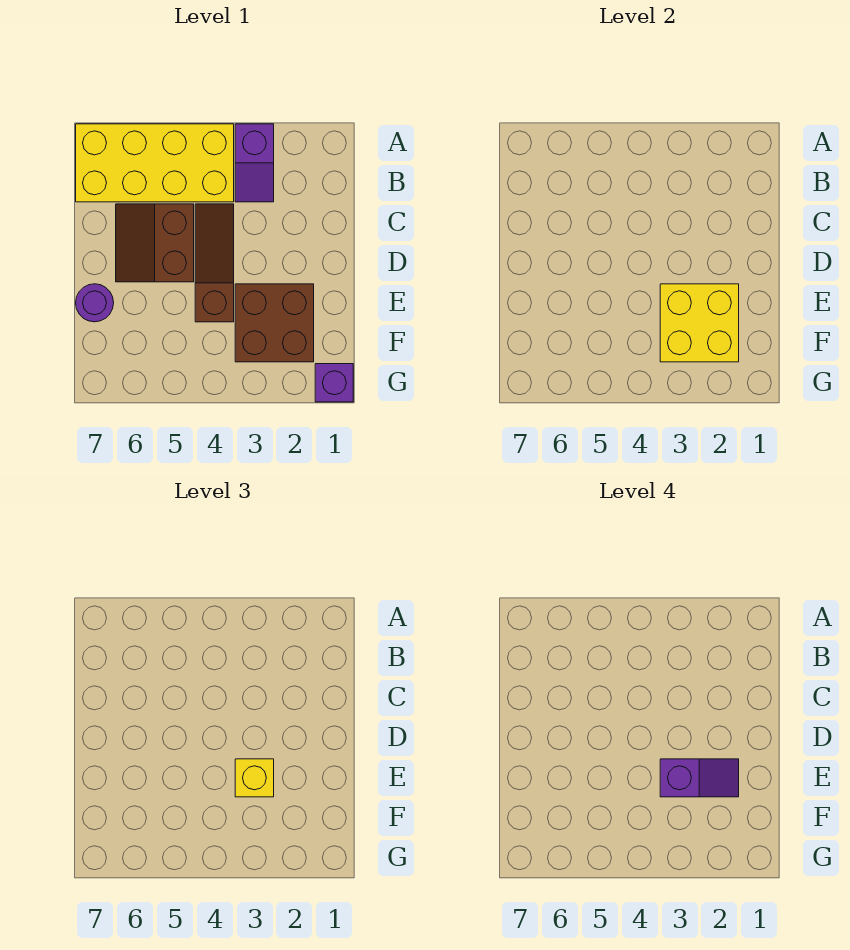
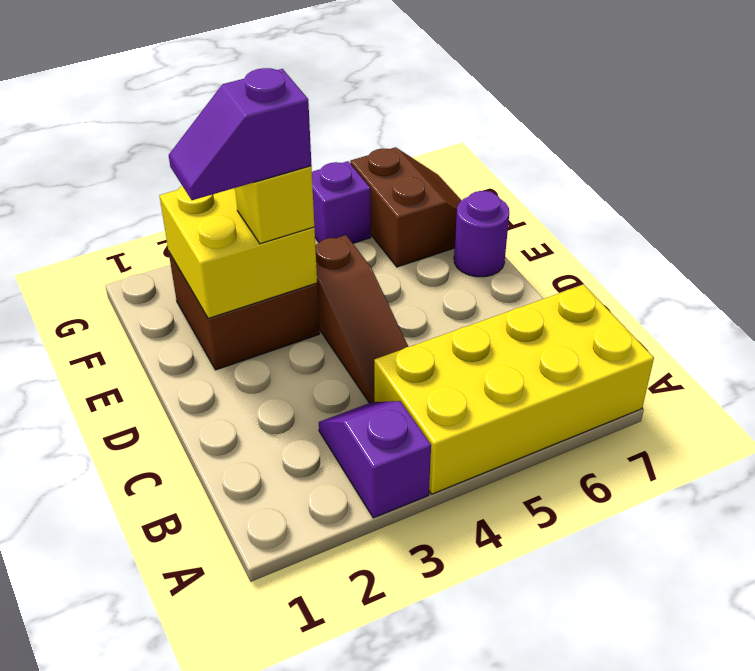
brown 2x2 slope [116,204,194,282] -> brown 2x2 slope moved to [350,147,462,267]
purple 1x1 brick [315,364,353,402] -> purple 1x1 brick moved to [312,161,371,243]

